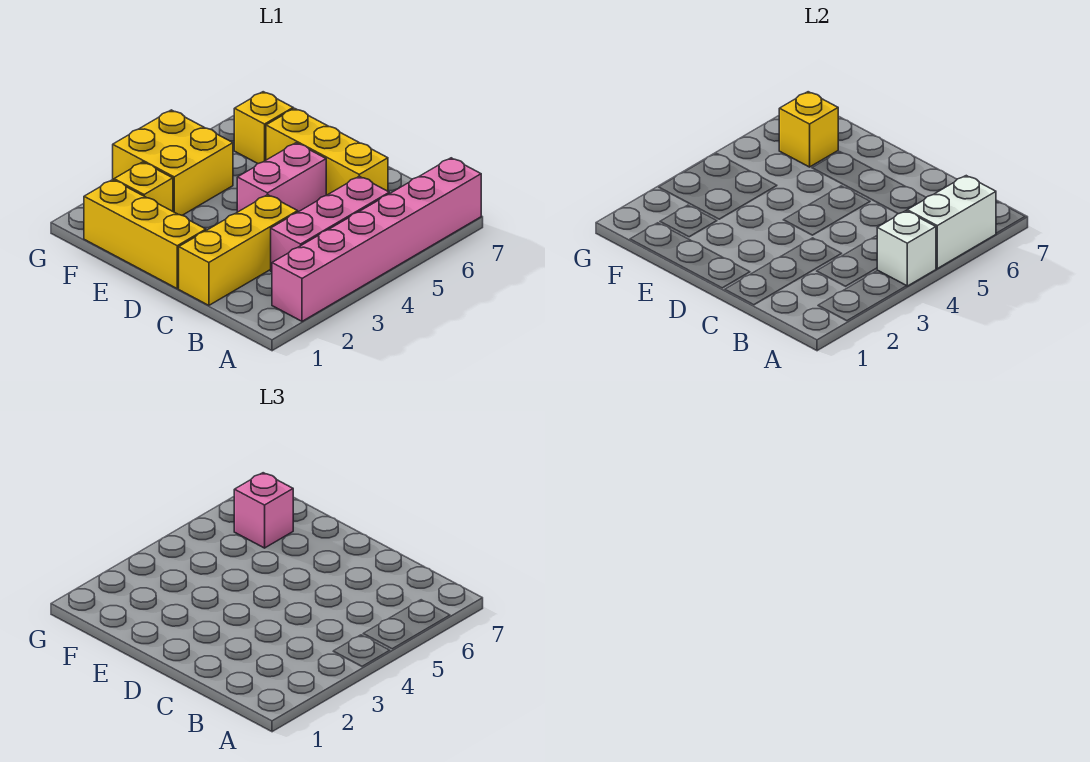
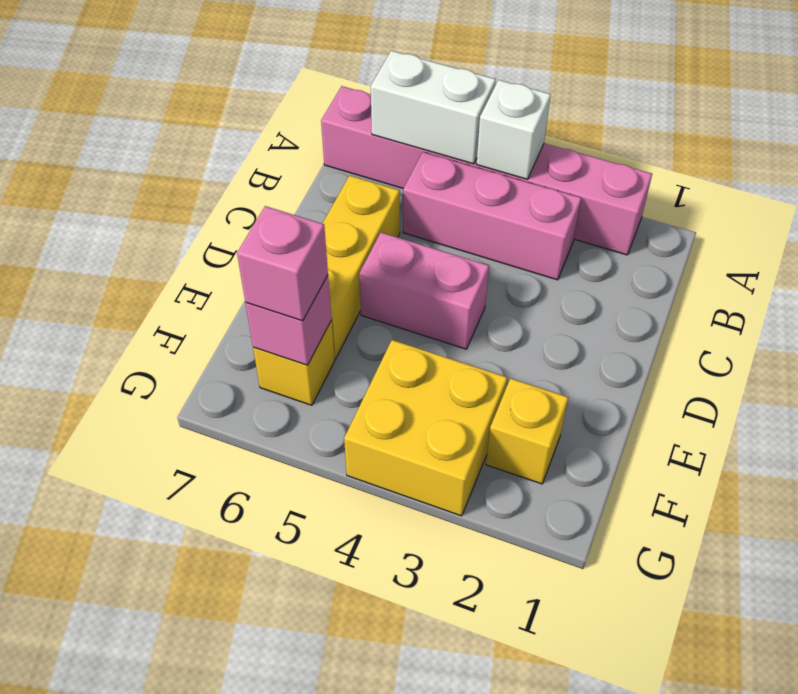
yellow 1x3 brick [179,195,298,305] -> none
yellow 1x3 brick [84,180,206,289] -> none
yellow 1x1 brick [779,92,838,167] -> pink 1x1 brick [246,276,332,365]

